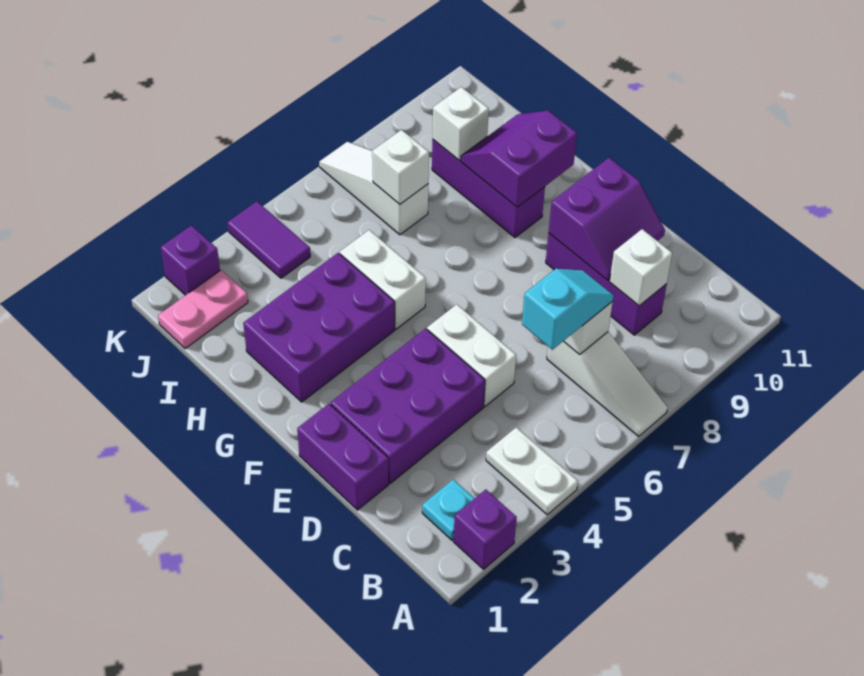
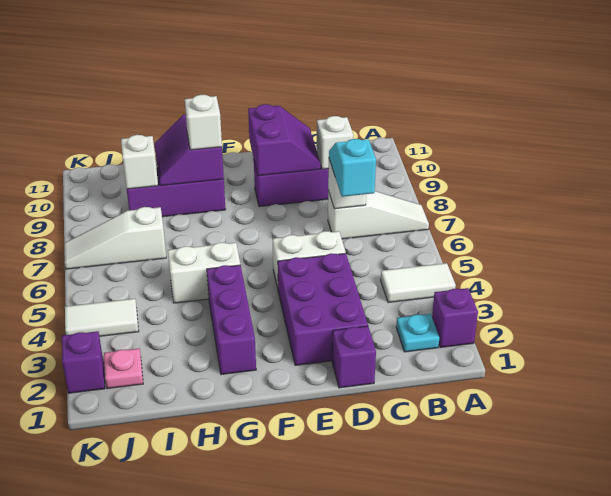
white 1x2 plate [486,427,578,515] -> white 1x2 tile [381,263,456,303]
purple 1x2 brick [297,404,389,510] -> purple 1x1 brick [332,326,376,388]
purple 2x3 brick [243,253,395,402] -> purple 1x3 brick [207,265,256,375]
white 1x1 brick [372,130,429,204] -> white 1x1 brick moved to [185,95,222,150]
pink 1x2 plate [158,270,248,349] -> pink 1x1 plate [104,349,143,389]
purple 1x2 tile [227,201,310,278] -> white 1x2 tile [65,299,139,336]

